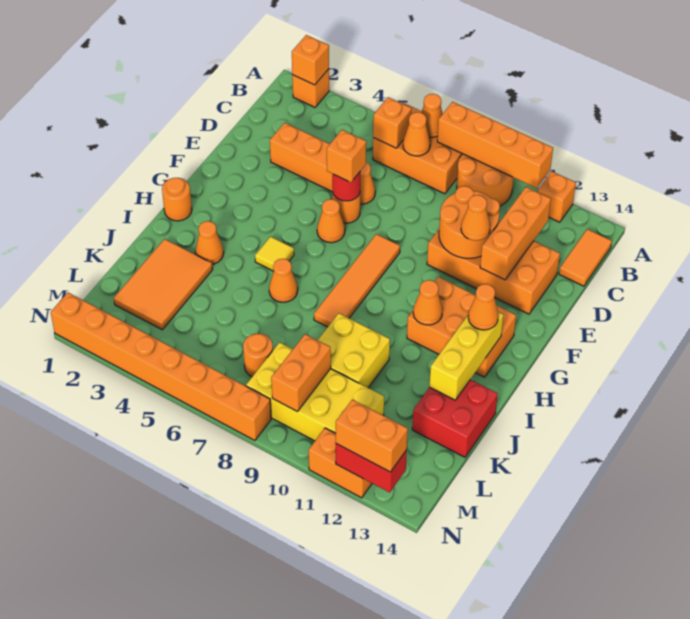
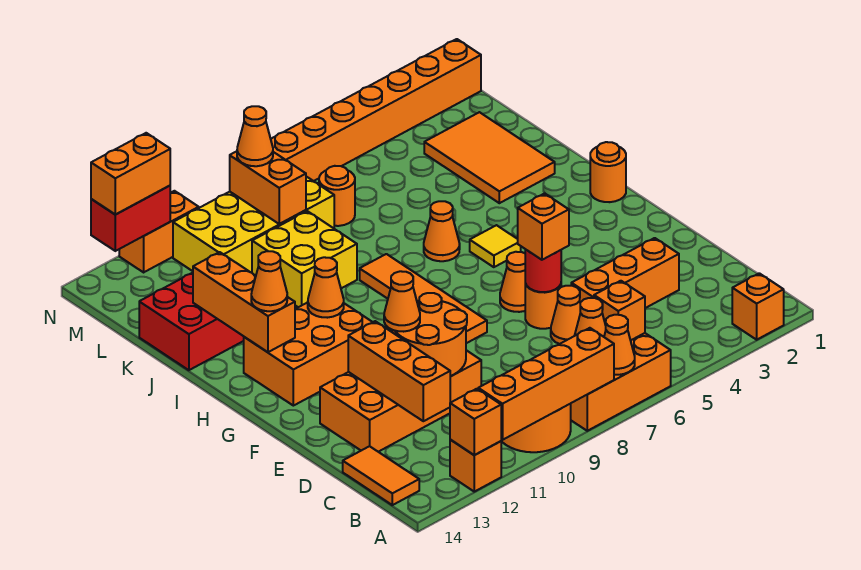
orange 1x1 brick [292,35,329,85] -> orange 1x1 brick moved to [450,389,501,455]
yellow 1x3 brick [429,312,503,400] -> orange 1x3 brick [193,252,295,352]
orange 1x1 cone [195,221,224,264] -> orange 1x1 cone moved to [237,106,273,166]

